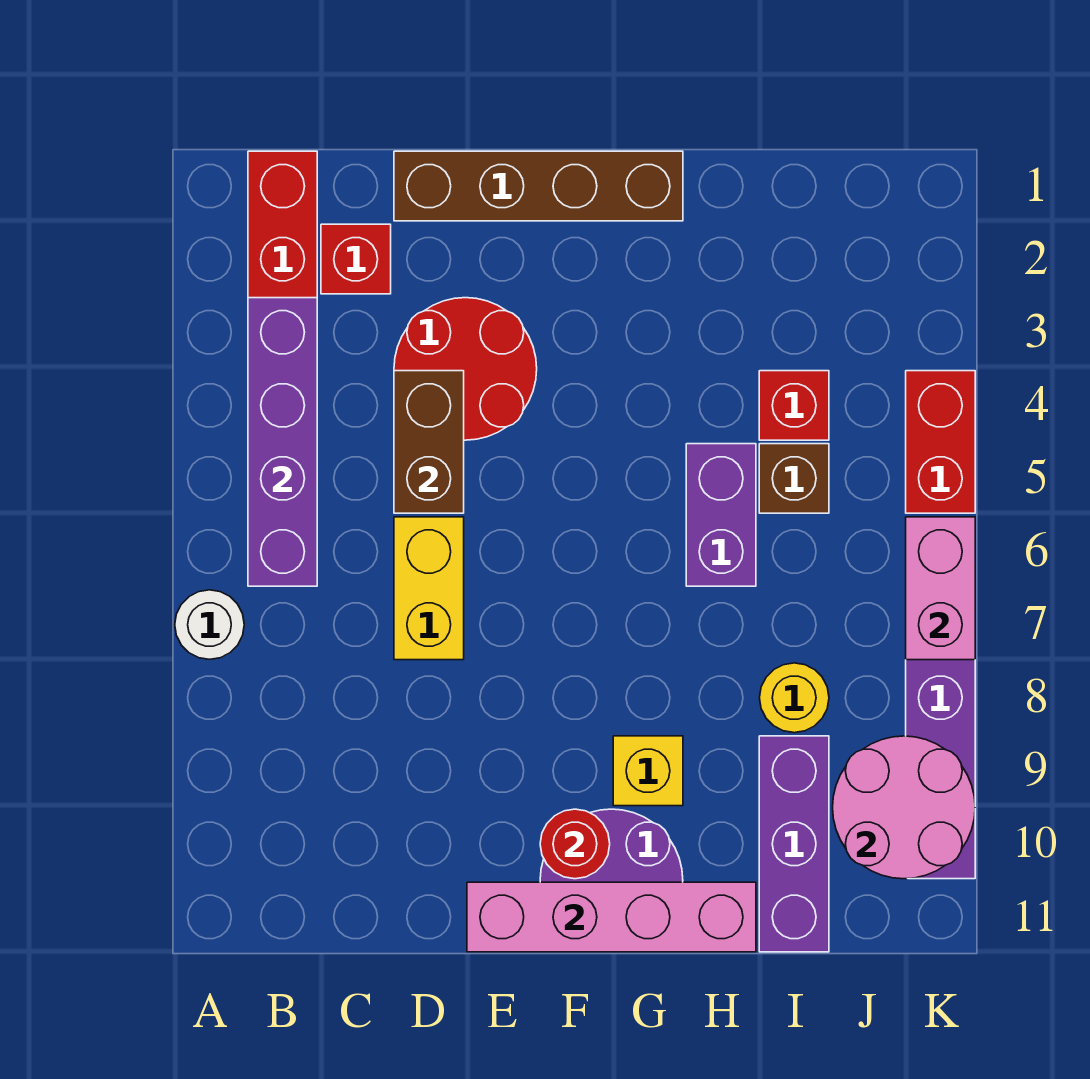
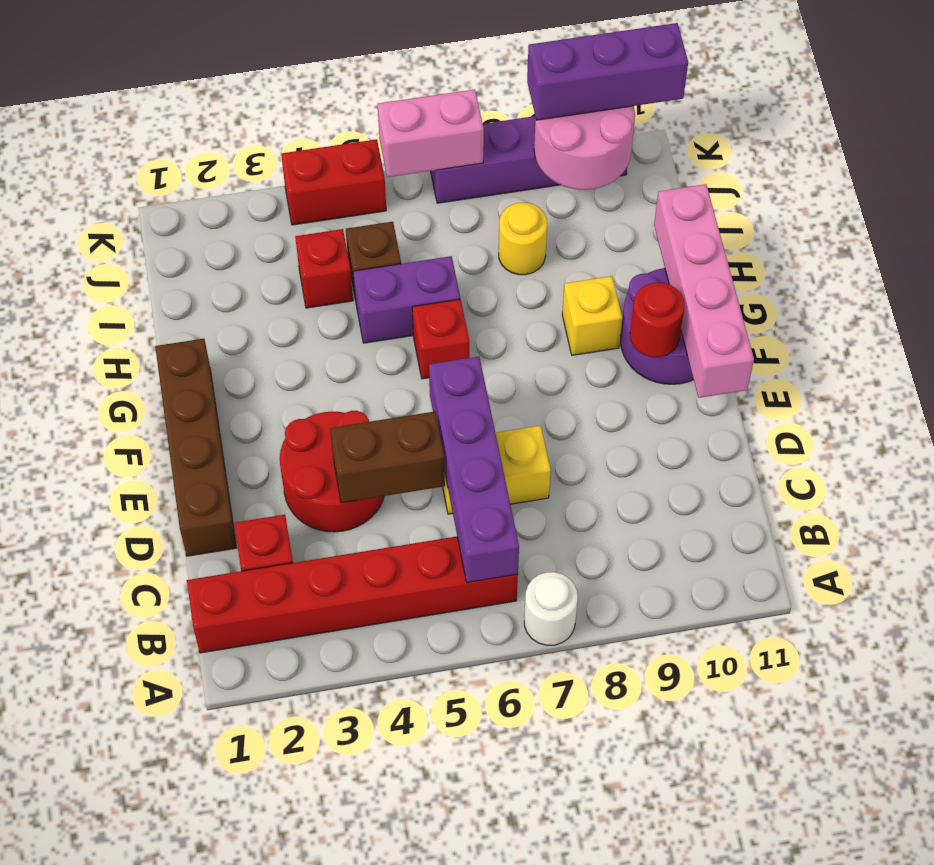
purple 1x4 brick [248,298,317,586] -> purple 1x4 brick turned to [429,357,519,583]
none -> red 1x1 brick [412,299,469,379]
purple 1x3 brick [759,736,829,952] -> purple 1x3 brick moved to [527,23,688,120]

